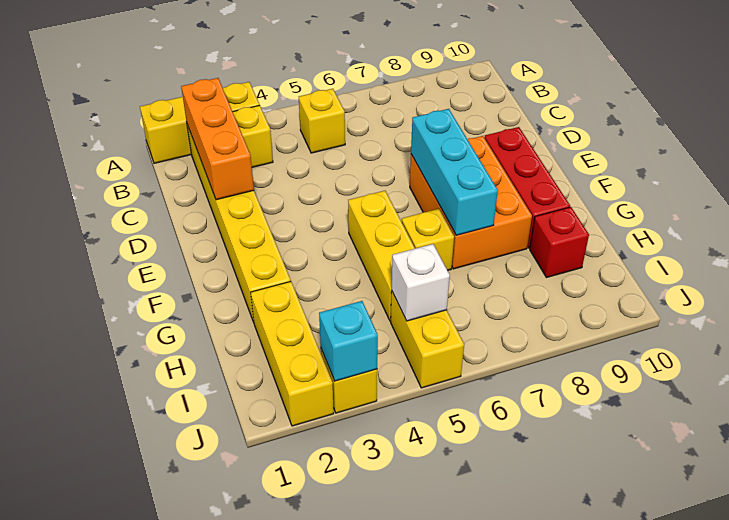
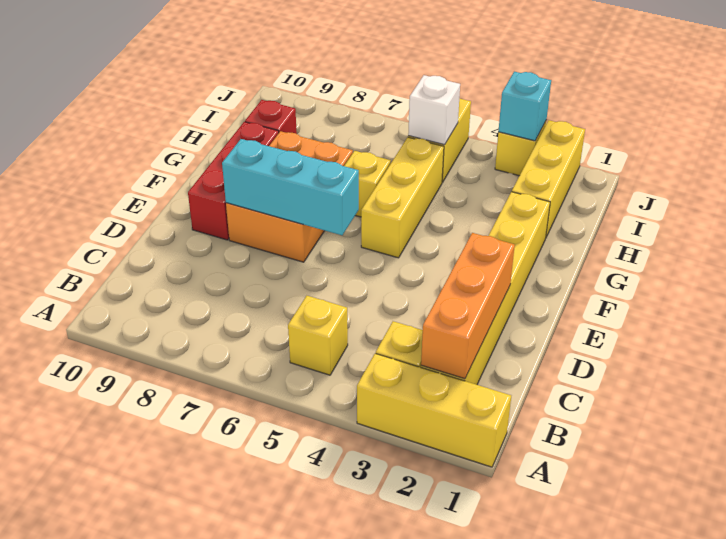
cyan 1x3 brick [411,109,498,235] -> cyan 1x3 brick turned to [222,139,359,235]

